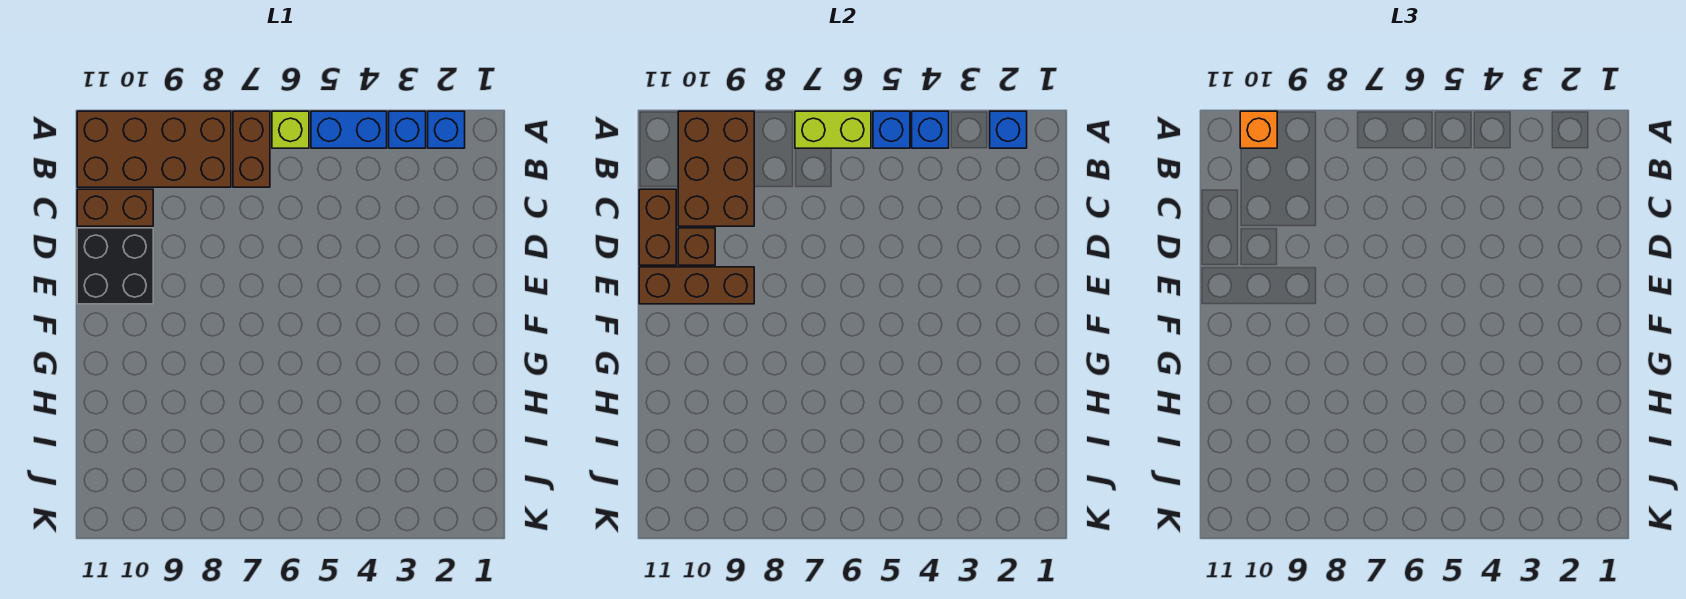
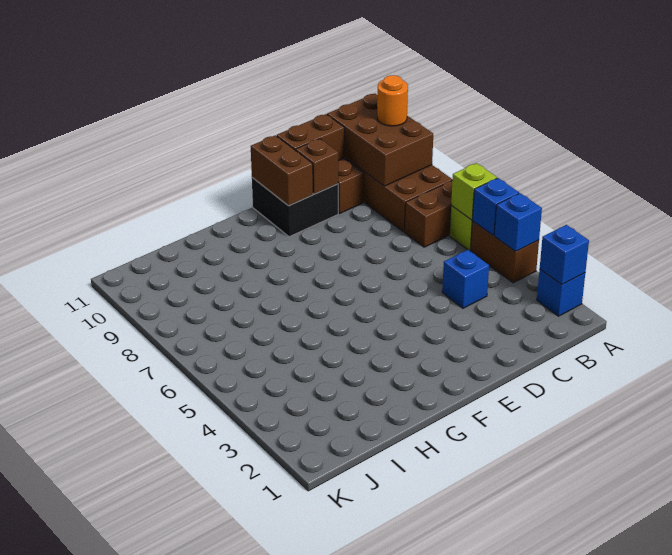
blue 1x1 brick [389,111,426,148] -> blue 1x1 brick moved to [442,250,489,308]
blue 1x2 brick [311,111,387,148] -> brown 1x2 brick [471,221,539,283]
lime 1x2 brick [795,111,871,148] -> lime 1x1 brick [451,163,497,220]
brown 2x3 brick [678,111,754,226] -> brown 2x3 brick turned to [327,94,433,186]
orange 1x1 brick [1240,111,1277,148] -> orange 1x1 round brick [377,75,408,126]
brown 1x3 brick [639,267,754,304] -> brown 1x2 brick [251,135,313,206]

